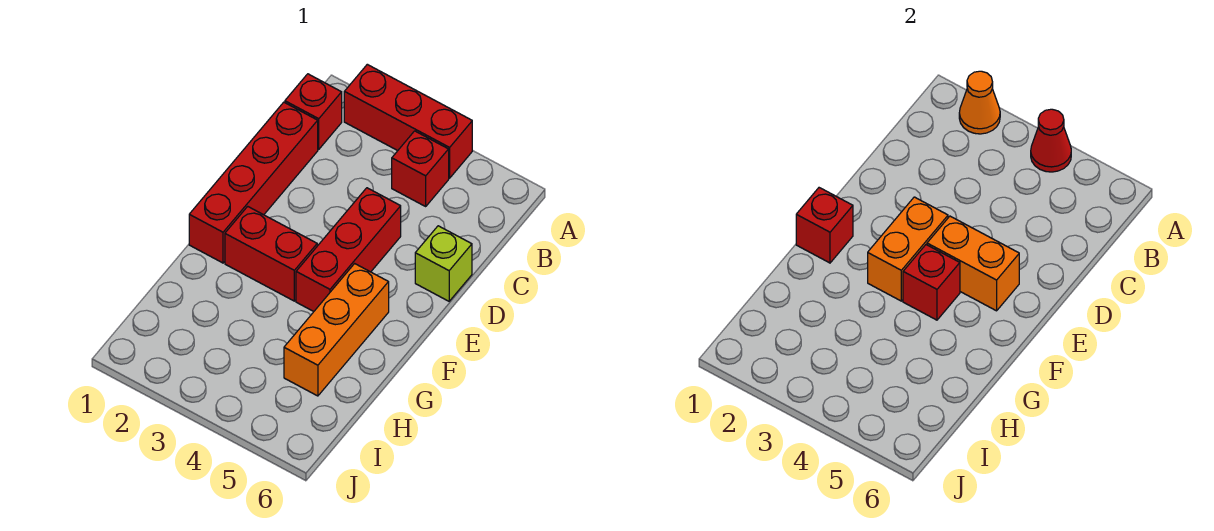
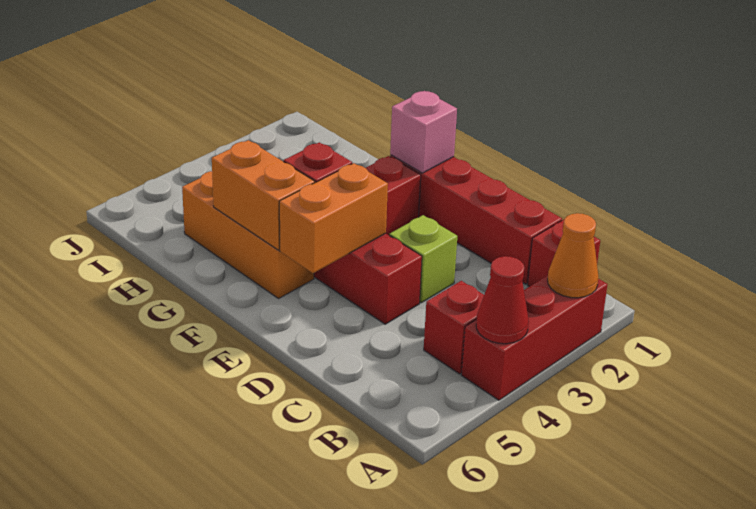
lime 1x1 brick [415,226,472,301] -> lime 1x1 brick moved to [389,215,457,303]
orange 1x2 brick [868,197,948,301] -> orange 1x2 brick moved to [212,140,315,250]
red 1x1 brick [796,188,853,263] -> pink 1x1 brick [390,91,457,173]

